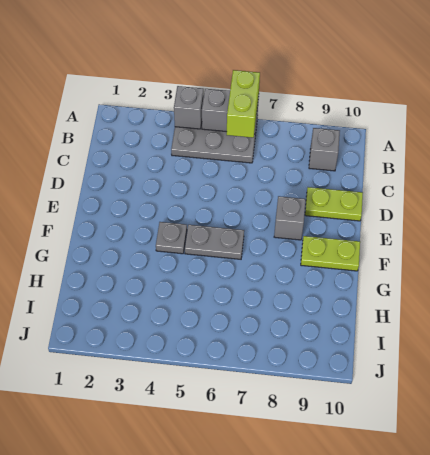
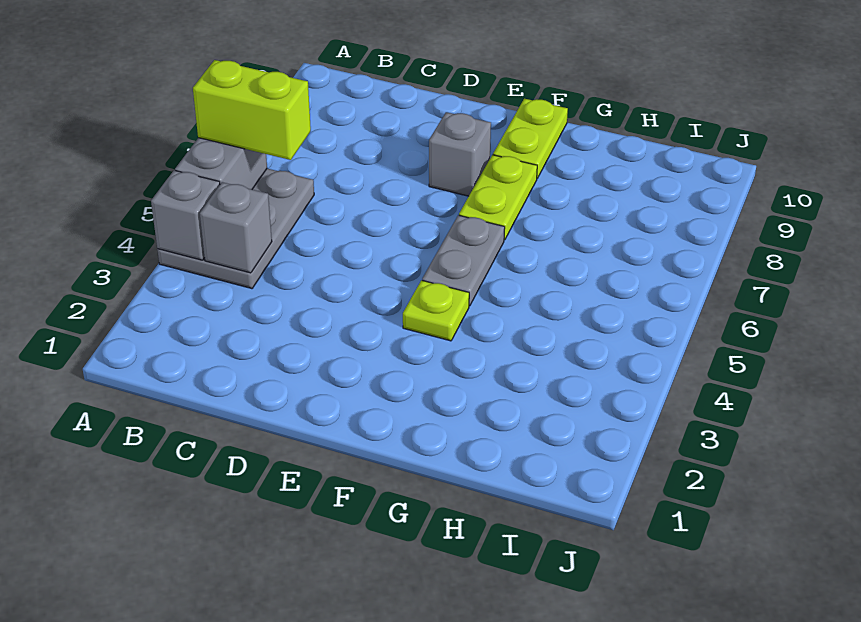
grey 1x1 brick [309,128,340,171] -> grey 1x1 brick moved to [200,182,272,273]
lime 1x2 plate [305,187,363,221] -> lime 1x2 plate moved to [459,155,537,240]
grey 1x1 plate [156,222,187,254] -> lime 1x1 plate [403,280,469,341]

